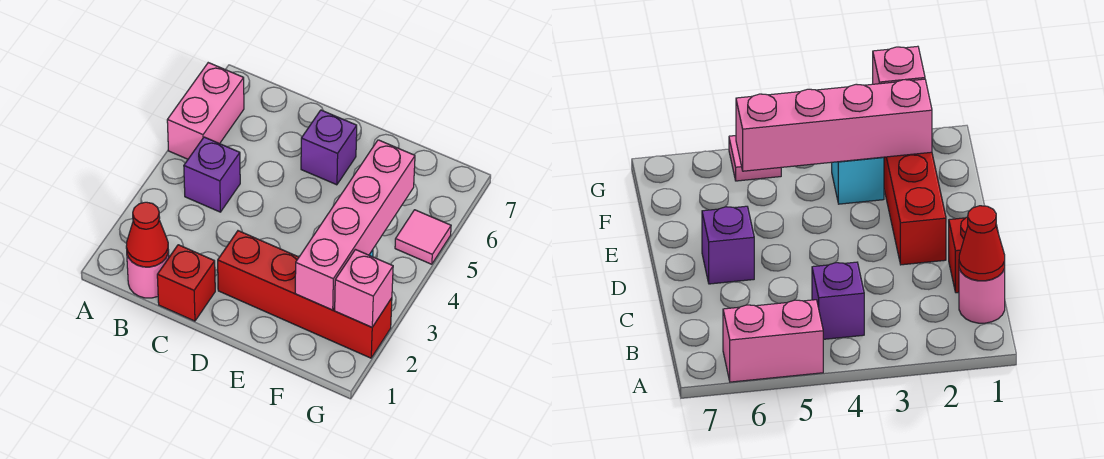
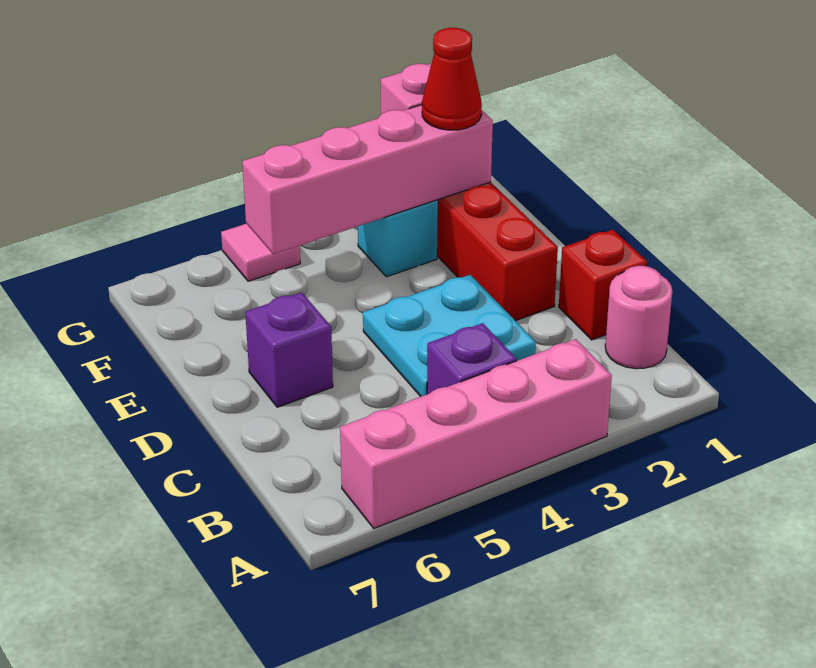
pink 1x2 brick [167,63,244,159] -> pink 1x4 brick [340,339,612,528]
red 1x1 cone [126,202,168,267] -> red 1x1 cone moved to [422,28,482,130]
none -> cyan 2x2 plate [363,275,536,397]

